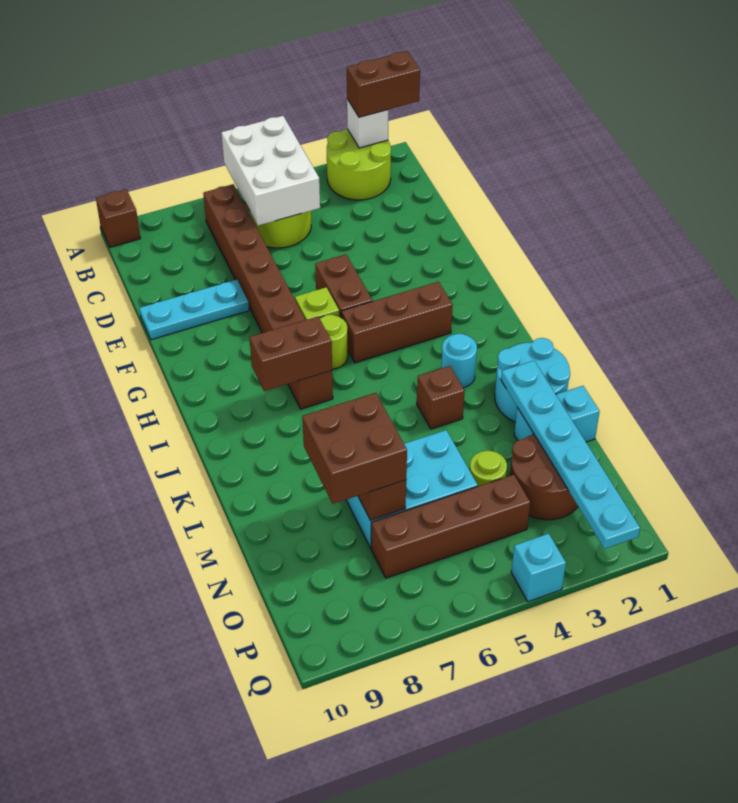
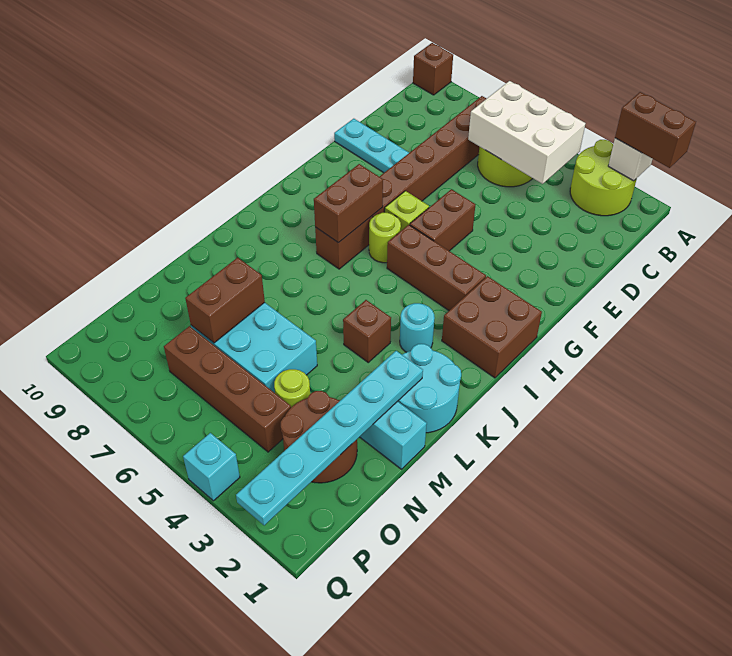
white 2x3 brick [221,116,320,226] -> white 2x3 brick turned to [468,81,585,184]
brown 1x2 brick [250,316,332,391] -> brown 1x2 brick turned to [314,164,383,243]
brown 2x2 brick [302,393,407,504] -> brown 2x2 brick moved to [442,276,542,378]

